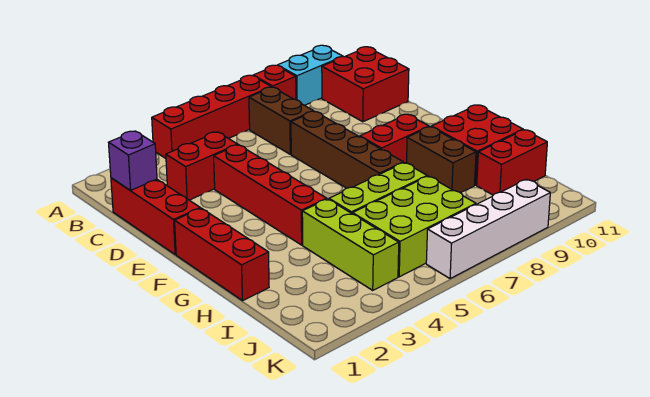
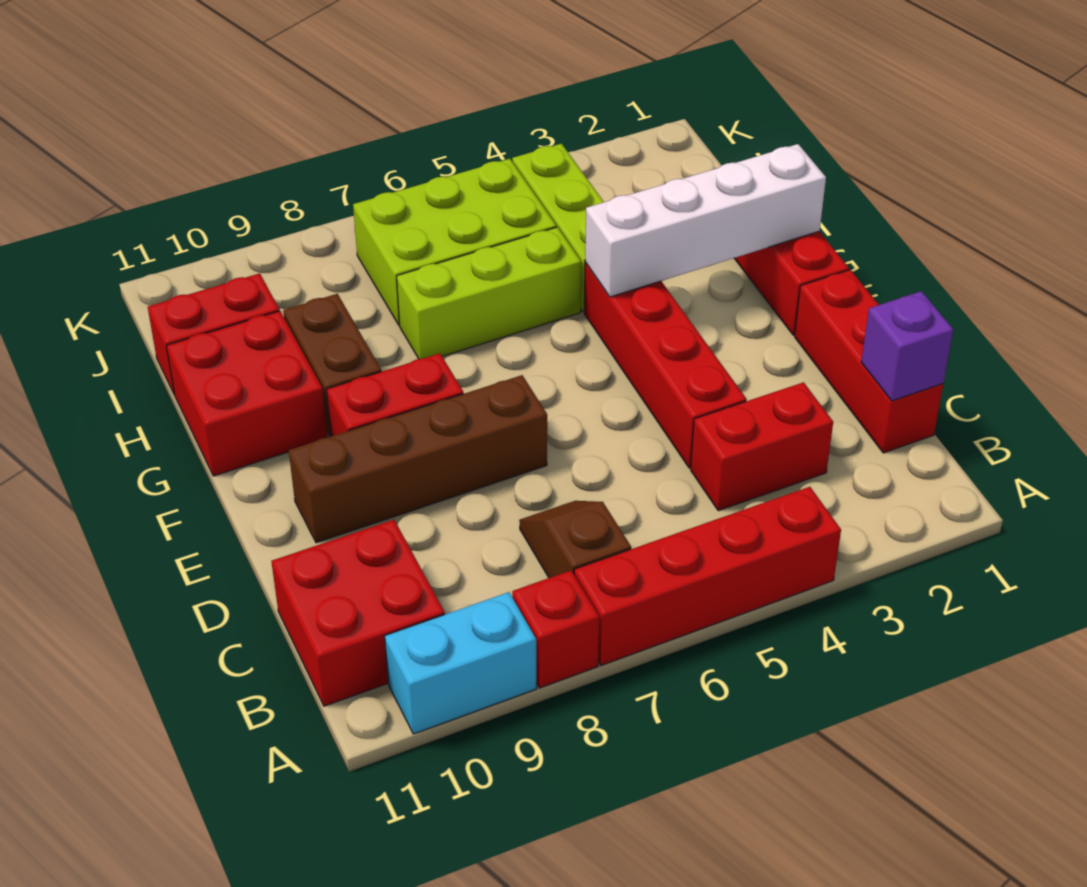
brown 1x2 brick [249,87,313,154] -> brown 1x2 slope [519,501,631,578]
brown 1x4 brick [291,111,403,188] -> brown 1x4 brick turned to [289,375,547,543]
white 1x4 brick [426,179,550,279] -> white 1x4 brick moved to [585,144,826,297]

